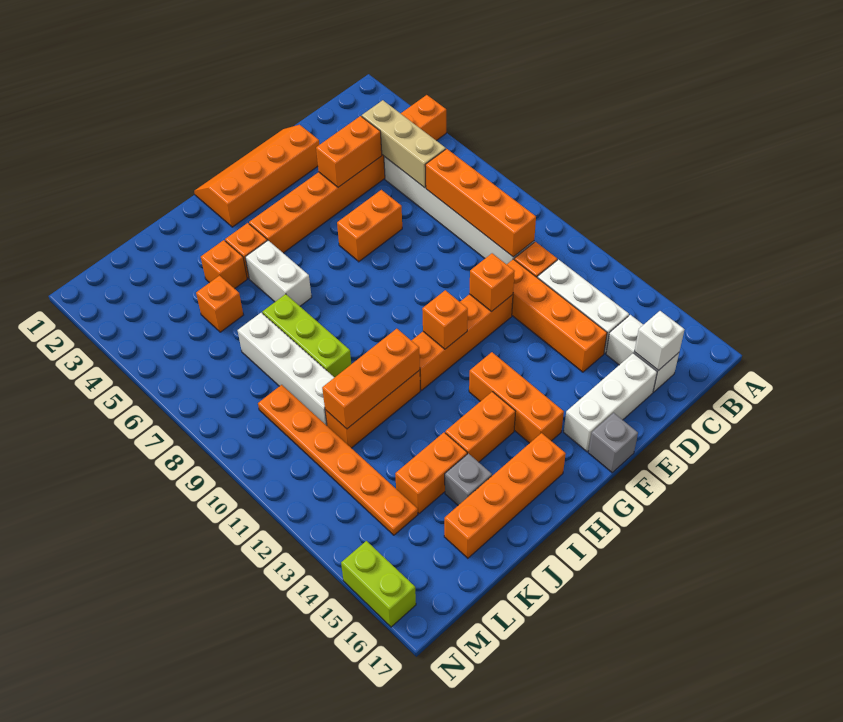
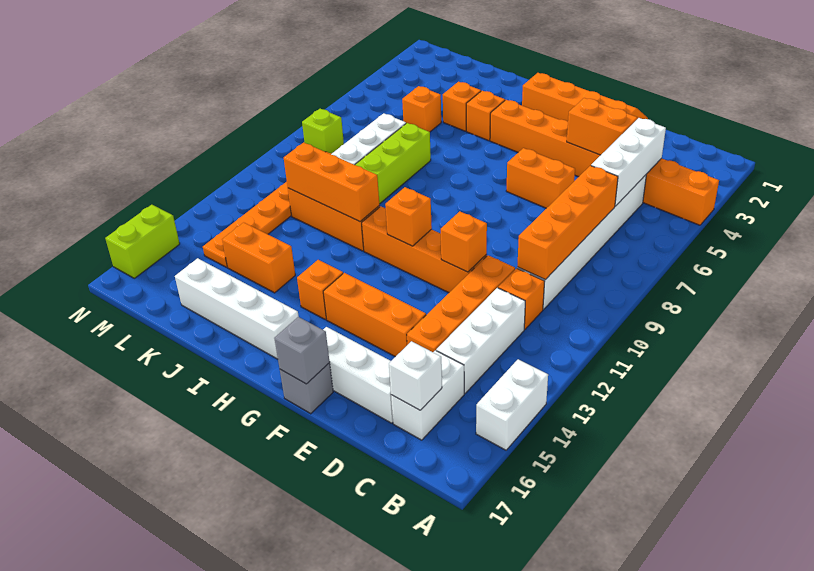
tan 1x3 brick [362,100,446,188] -> white 1x3 brick [591,118,666,206]
orange 1x3 brick [469,352,564,443] -> orange 1x3 brick turned to [323,273,426,357]
orange 1x2 brick [445,392,516,462] -> orange 1x1 brick [297,260,343,320]
orange 1x4 brick [444,433,566,558] -> white 1x4 brick [175,258,299,359]
white 1x2 brick [245,240,312,306] -> white 1x2 brick moved to [476,359,548,450]
grey 1x1 brick [445,453,492,505] -> grey 1x1 brick moved to [274,317,330,384]
none -> lime 1x1 brick [302,109,344,153]

